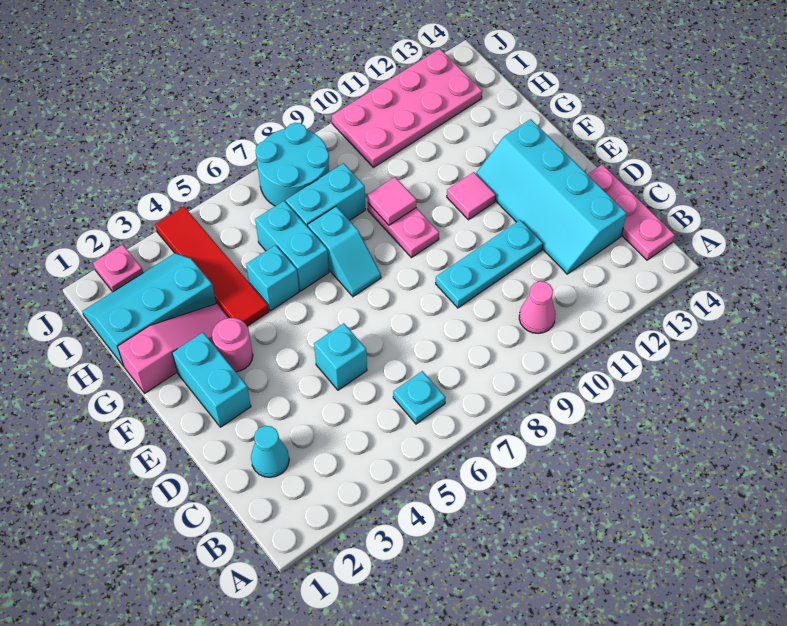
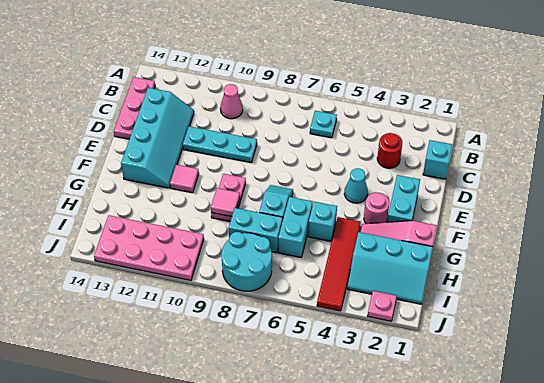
cyan 1x1 cone [251,426,289,477] -> cyan 1x1 cone moved to [344,168,368,203]
none -> red 1x1 round brick [377,133,402,168]
cyan 1x1 brick [314,323,367,390] -> cyan 1x1 brick moved to [423,140,452,179]

